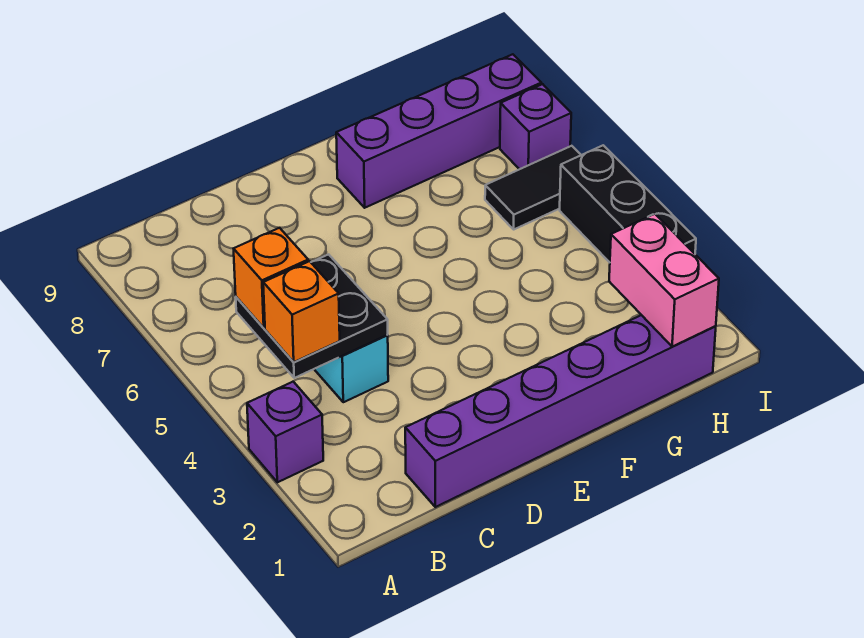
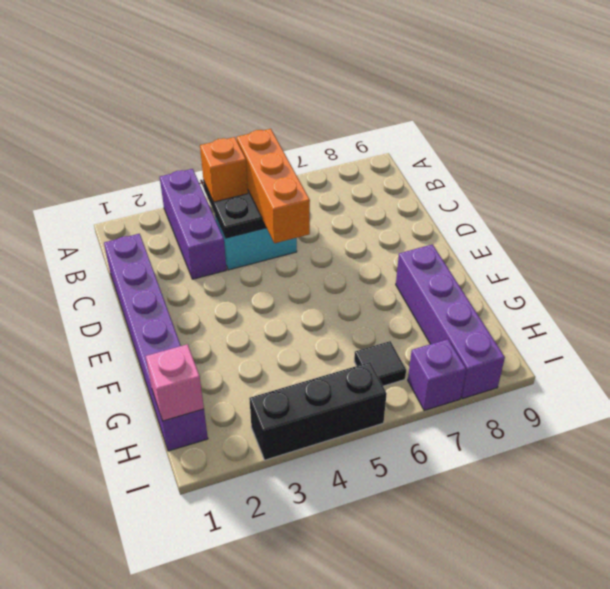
purple 1x1 brick [247,382,323,482] -> purple 1x3 brick [160,169,227,279]
orange 1x1 brick [233,228,308,328] -> orange 1x3 brick [237,129,310,243]
pink 1x2 brick [609,214,719,347] -> pink 1x1 brick [146,344,204,421]
black 1x2 tile [485,146,581,229] -> black 1x1 tile [354,341,406,386]

